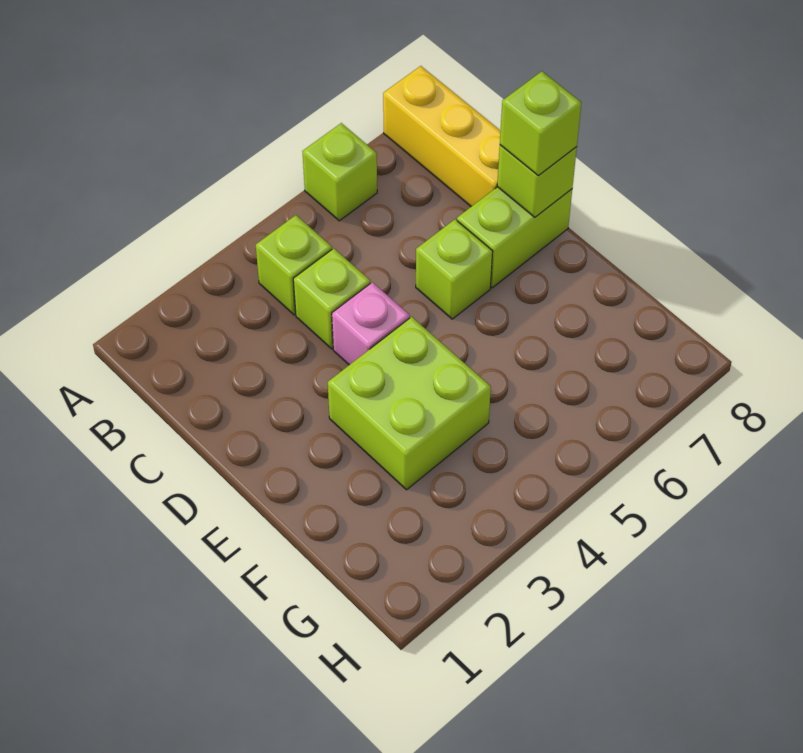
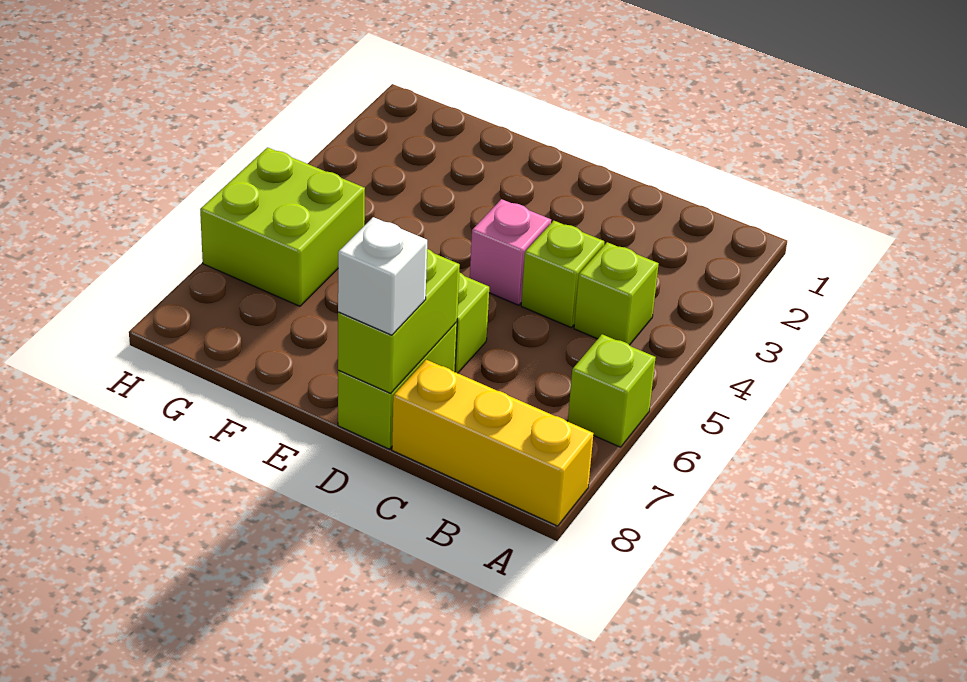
lime 1x1 brick [497,145,577,217] -> lime 1x2 brick [338,249,460,393]
lime 1x1 brick [500,71,581,176] -> white 1x1 brick [338,217,427,335]
lime 2x2 brick [328,317,491,490] -> lime 2x2 brick moved to [200,147,365,306]

